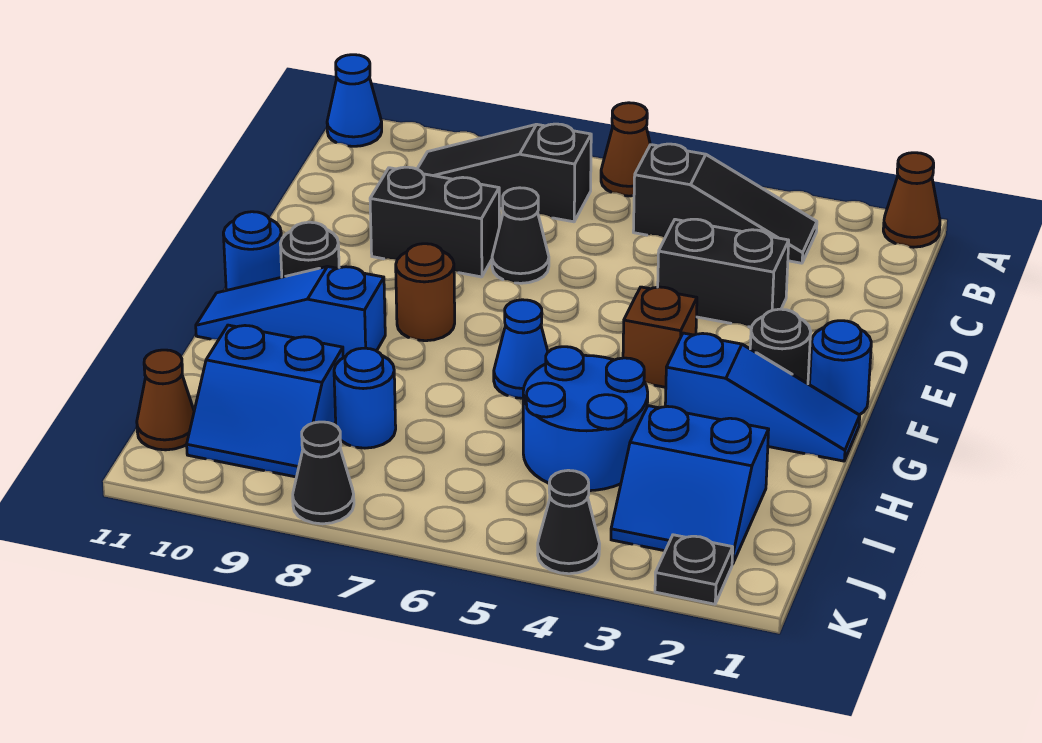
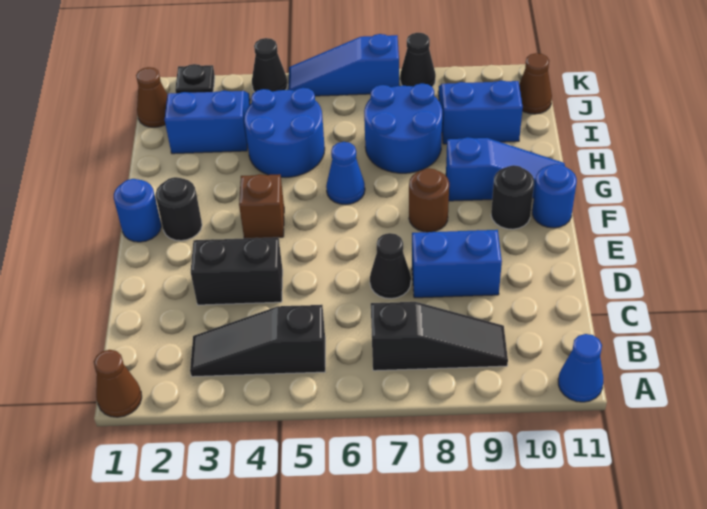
brown 1x1 cone [601,103,650,196] -> brown 1x1 cone moved to [136,67,167,127]
black 1x2 brick [370,167,499,277] -> blue 1x2 brick [412,230,502,298]
blue 1x3 slope [665,333,860,461] -> blue 1x3 slope moved to [288,34,399,96]
blue 1x1 round brick [334,348,396,448] -> blue 2x2 round brick [364,83,442,173]

